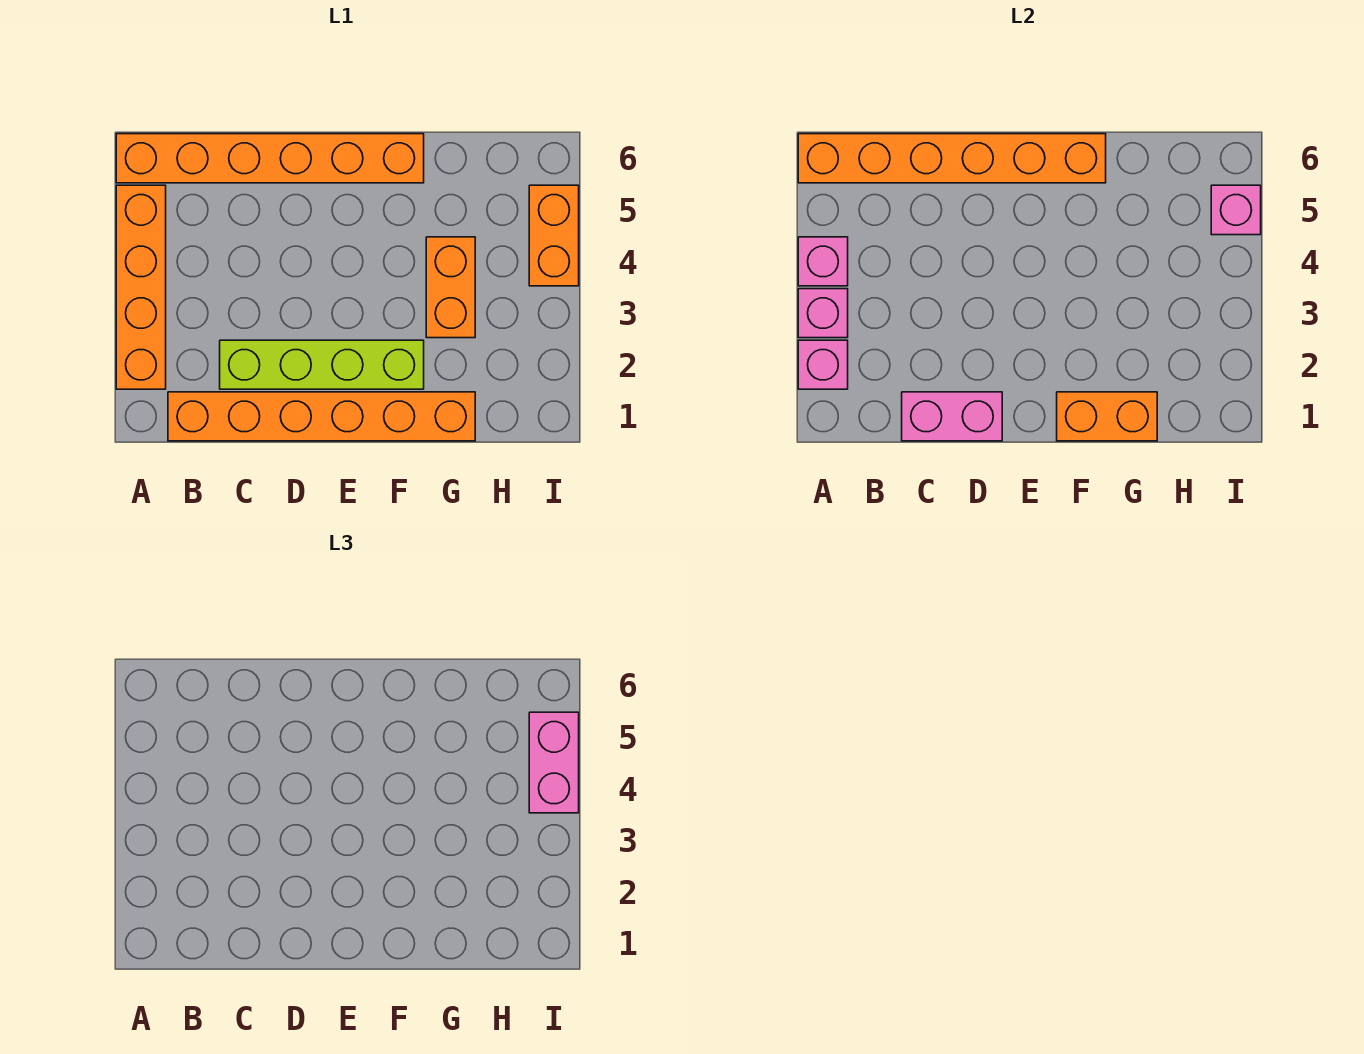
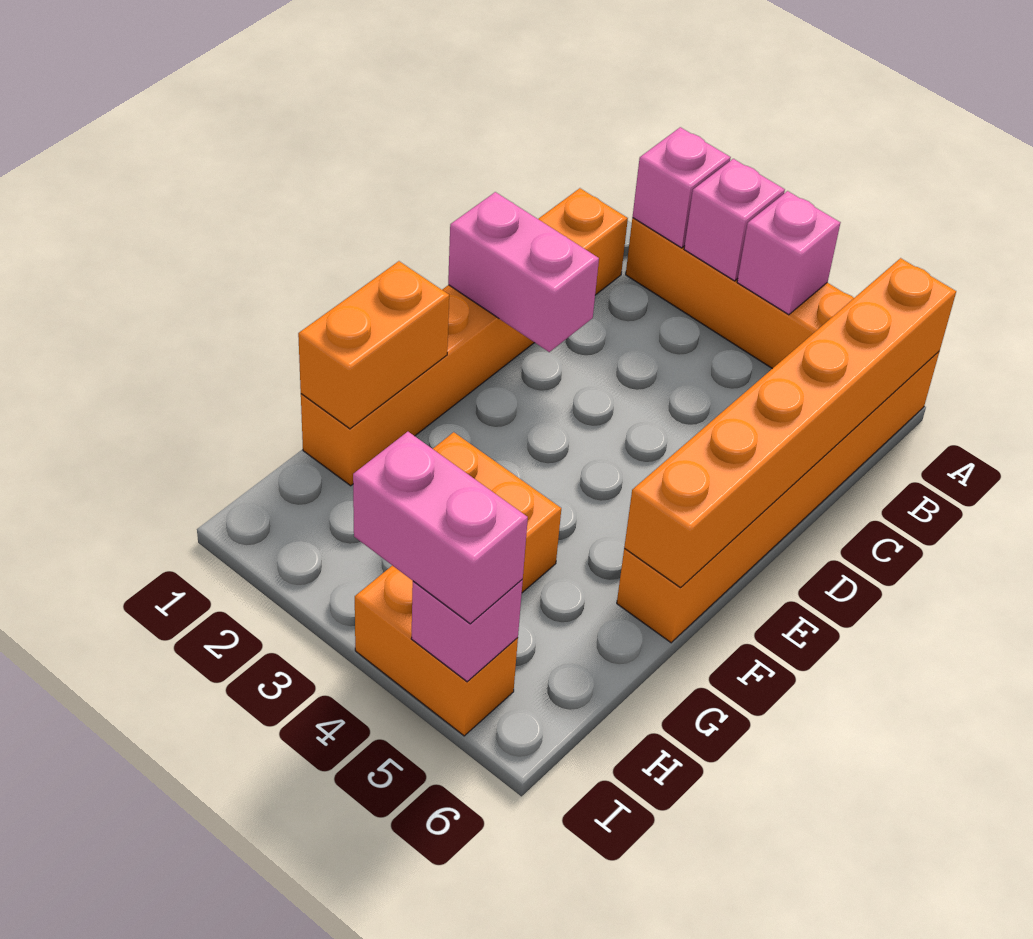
pink 1x2 brick [902,392,1002,441] -> pink 1x2 brick turned to [448,192,599,352]
lime 1x4 brick [220,340,424,389] -> none

